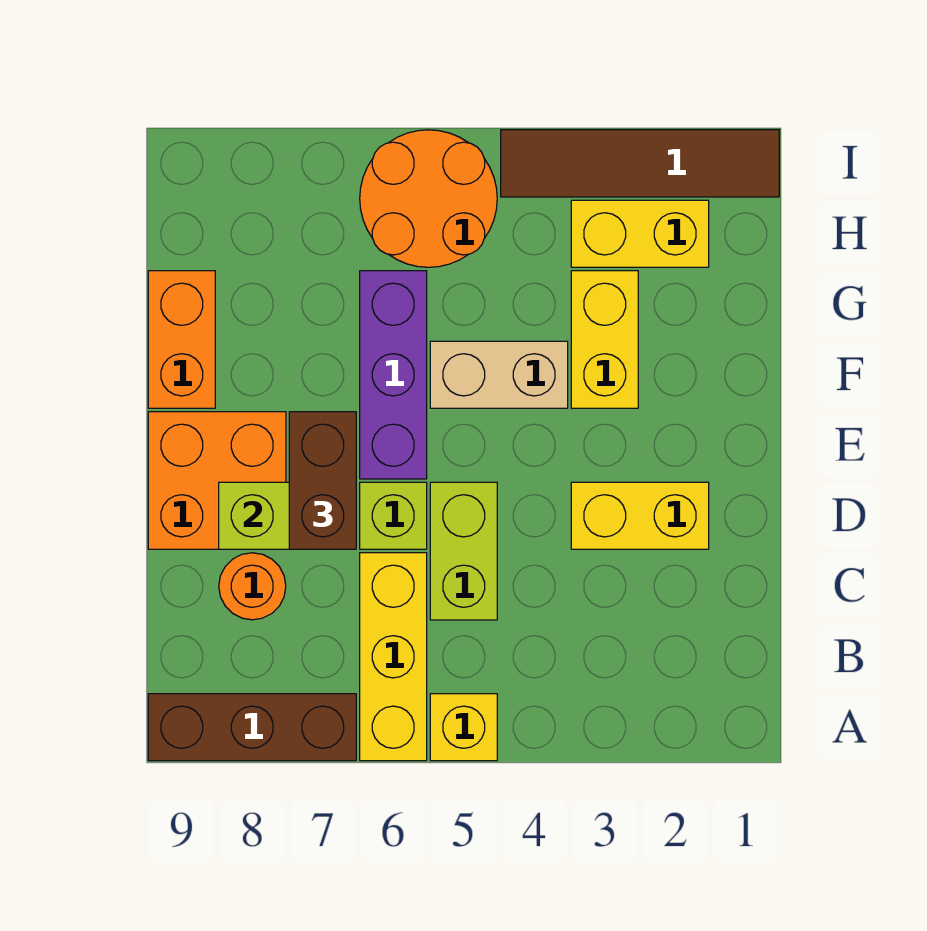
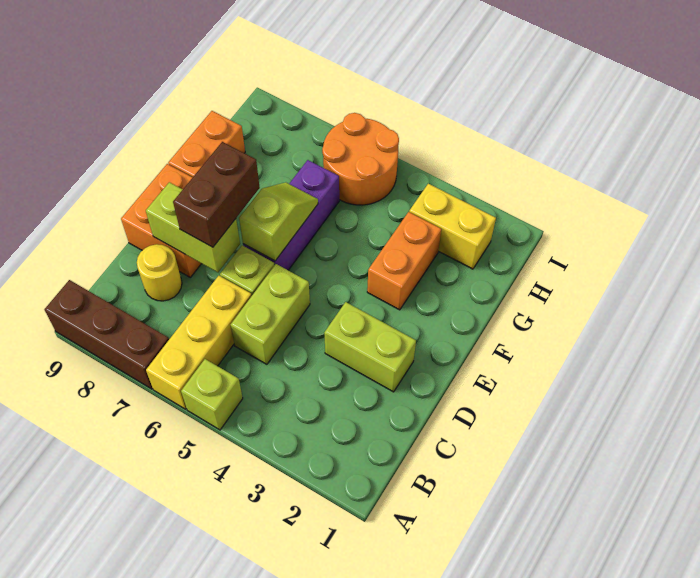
yellow 1x1 brick [430,694,497,761] -> lime 1x1 brick [181,359,243,430]
orange 1x1 round brick [219,553,286,620] -> yellow 1x1 round brick [137,244,182,301]
yellow 1x2 brick [571,482,709,549] -> lime 1x2 brick [324,302,416,392]
none -> lime 1x2 slope [239,182,318,261]
yellow 1x2 brick [571,271,638,408] -> orange 1x2 brick [367,212,442,310]
tan 1x2 brick [430,341,568,408] -> none
brown 1x4 tile [501,130,779,197] -> none

